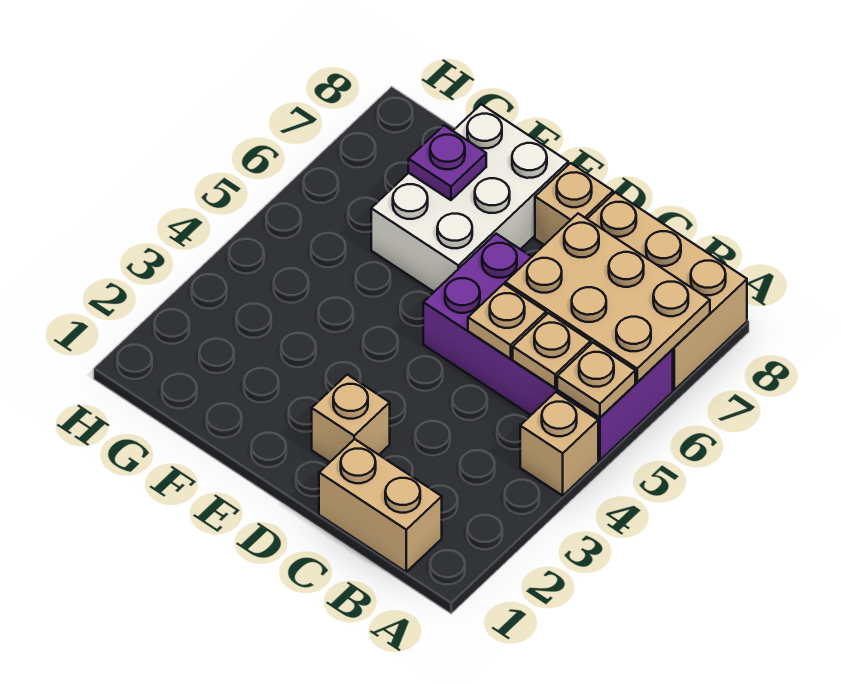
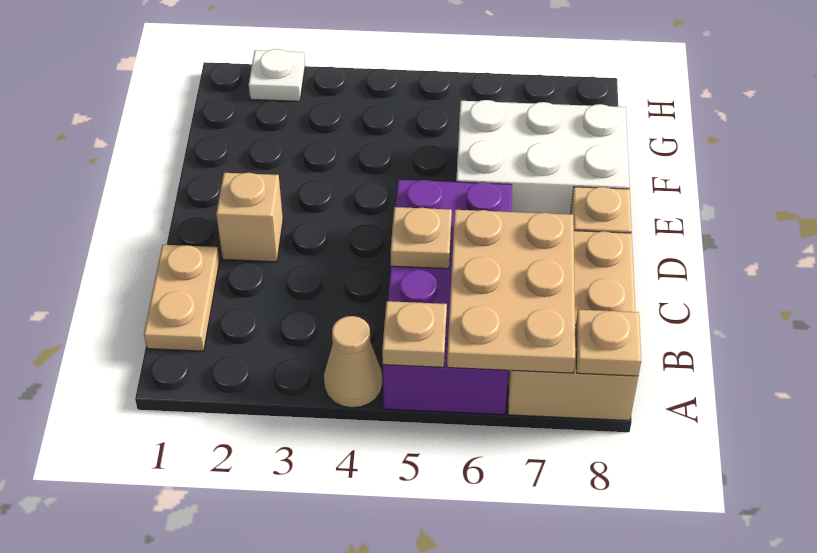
tan 1x1 brick [520,392,598,496] -> tan 1x1 cone [324,316,383,408]
tan 1x2 brick [319,439,442,572] -> tan 1x2 plate [144,245,219,351]
tan 1x1 plate [513,313,591,388] -> tan 1x1 plate moved to [576,310,641,376]
purple 1x1 plate [408,125,486,200] -> none
none -> white 1x1 plate [249,49,305,101]

